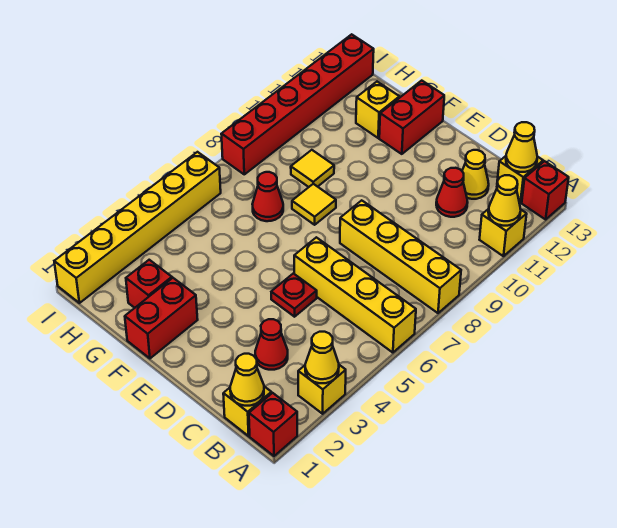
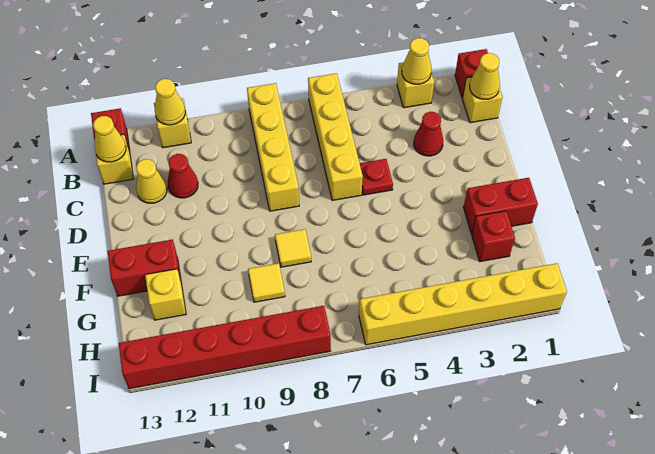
red 1x1 cone [252,172,283,221] -> none

